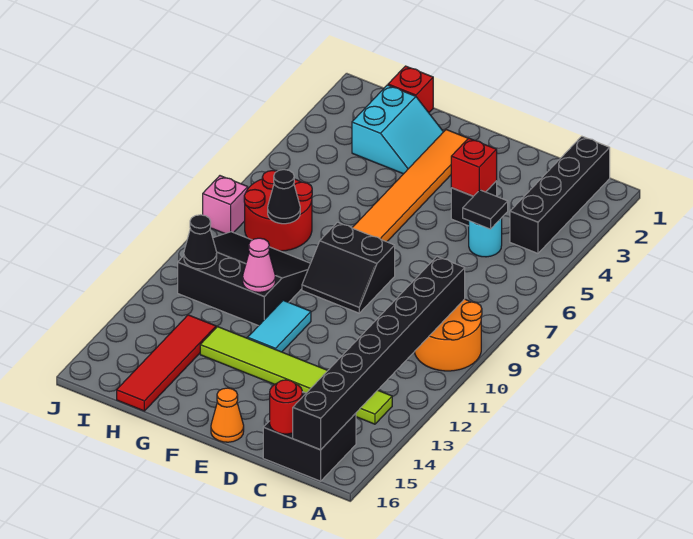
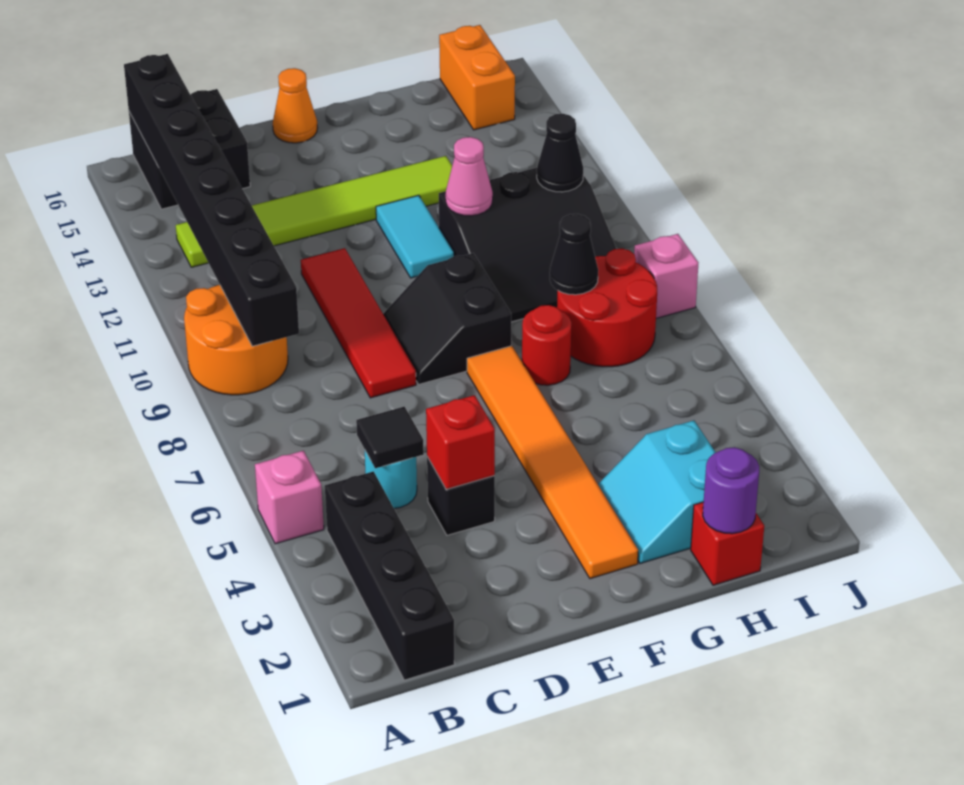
none -> pink 1x1 brick [255,451,324,544]
red 1x1 round brick [270,380,302,434] -> red 1x1 round brick moved to [522,305,571,385]
black 2x2 slope [302,222,395,313] -> black 2x2 slope turned to [383,253,511,385]
none -> purple 1x1 round brick [703,447,759,534]
red 1x4 tile [117,315,216,411] -> red 1x4 tile moved to [301,248,416,398]
none -> orange 1x2 brick [439,25,515,130]

